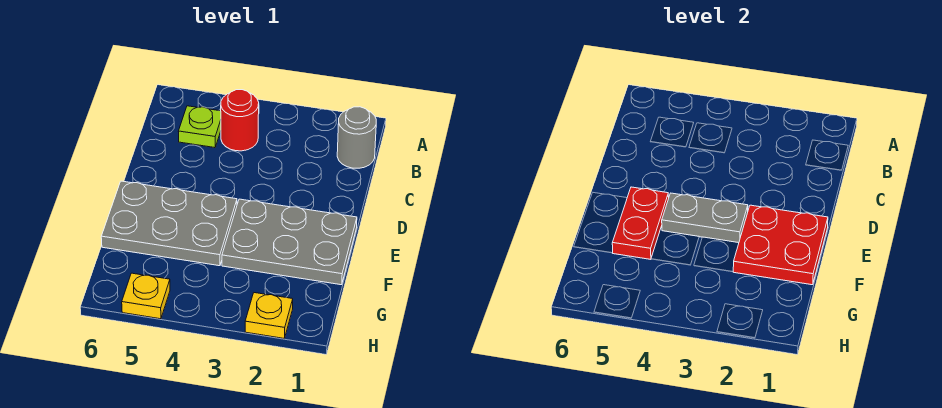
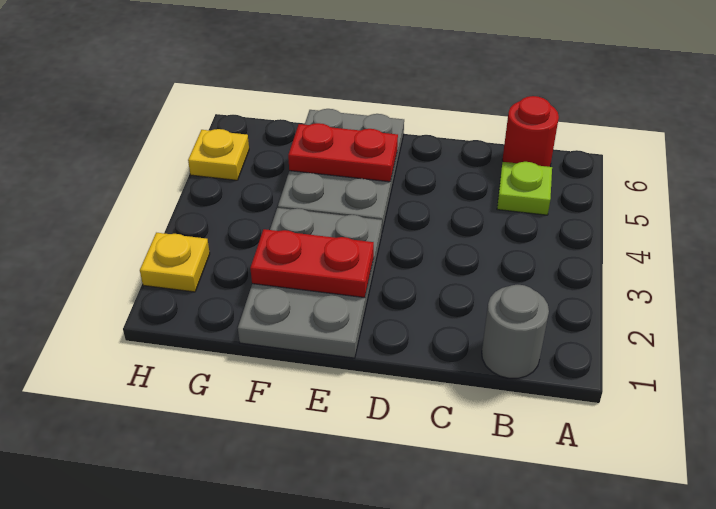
red 1x1 round brick [221,90,259,151] -> red 1x1 round brick moved to [502,96,559,167]
red 2x2 plate [733,205,828,285] -> red 1x2 plate [250,229,374,298]
grey 1x2 plate [662,193,748,243] -> none

